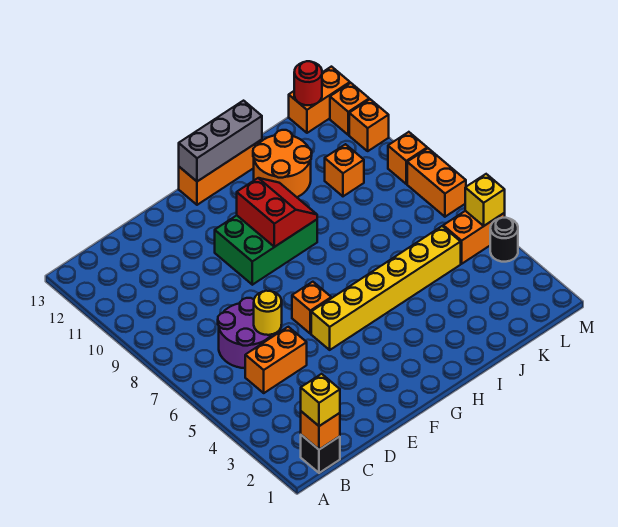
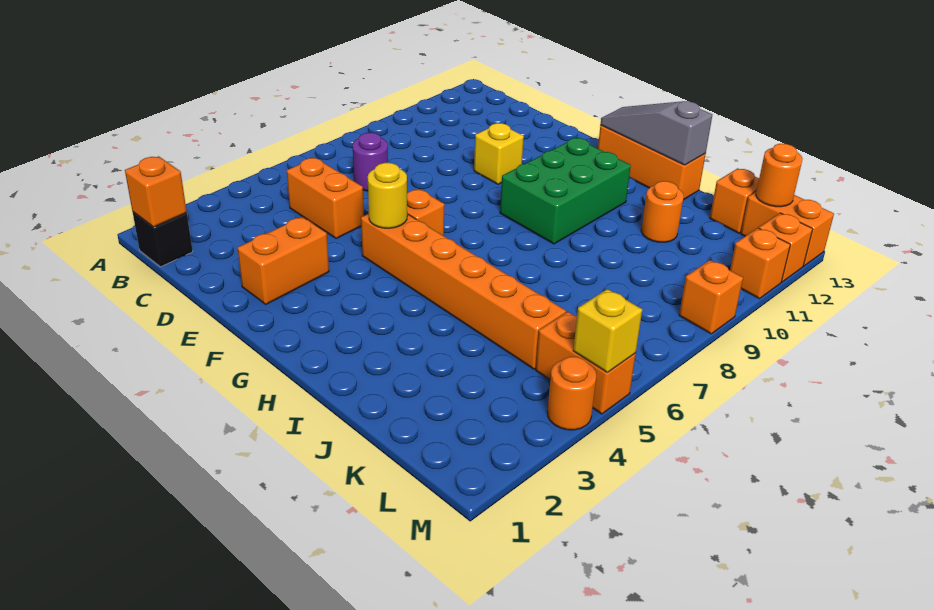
yellow 1x1 brick [301,374,340,426] -> yellow 1x1 brick moved to [474,123,524,184]
purple 2x2 round brick [218,298,276,368] -> purple 1x1 round brick [353,133,388,191]
yellow 1x1 round brick [254,291,282,335] -> yellow 1x1 round brick moved to [368,163,407,228]
yellow 1x6 brick [311,226,461,350] -> orange 1x6 brick [361,214,566,369]
green 2x3 brick [215,215,317,285] -> green 2x3 brick turned to [500,138,631,244]
red 2x2 slope [237,178,317,247] -> none
grey 1x3 brick [179,101,262,181] -> grey 1x3 slope [600,101,712,165]
orange 2x2 round brick [253,130,312,197] -> orange 1x1 round brick [641,181,684,242]
orange 1x1 brick [325,144,364,196] -> orange 1x1 brick moved to [710,168,759,233]
red 1x1 round brick [294,61,322,105] -> orange 1x1 round brick [756,144,802,207]
black 1x1 round brick [490,218,518,262] -> orange 1x1 round brick [547,357,596,430]
orange 1x2 brick [407,148,466,217] -> orange 1x2 brick moved to [238,217,329,304]

